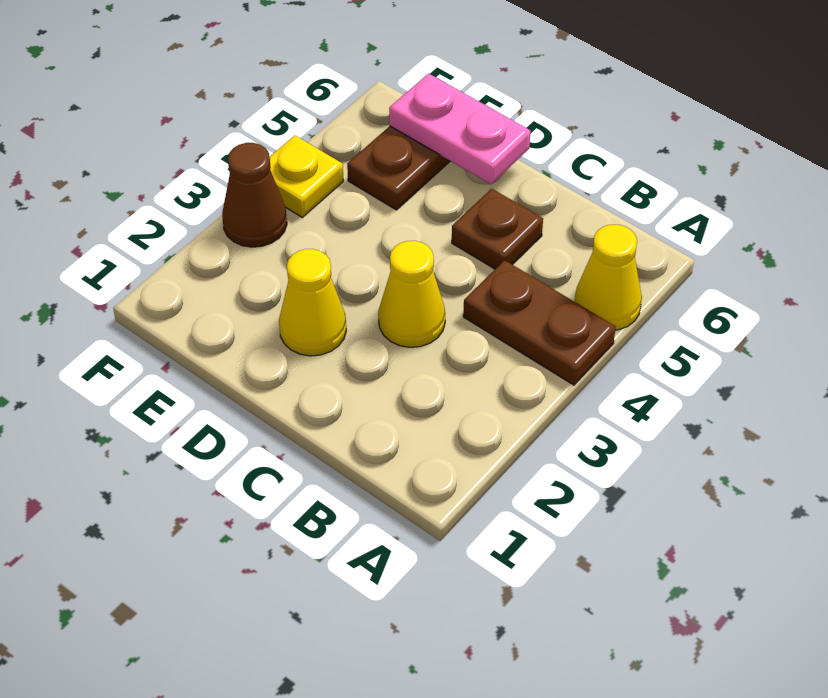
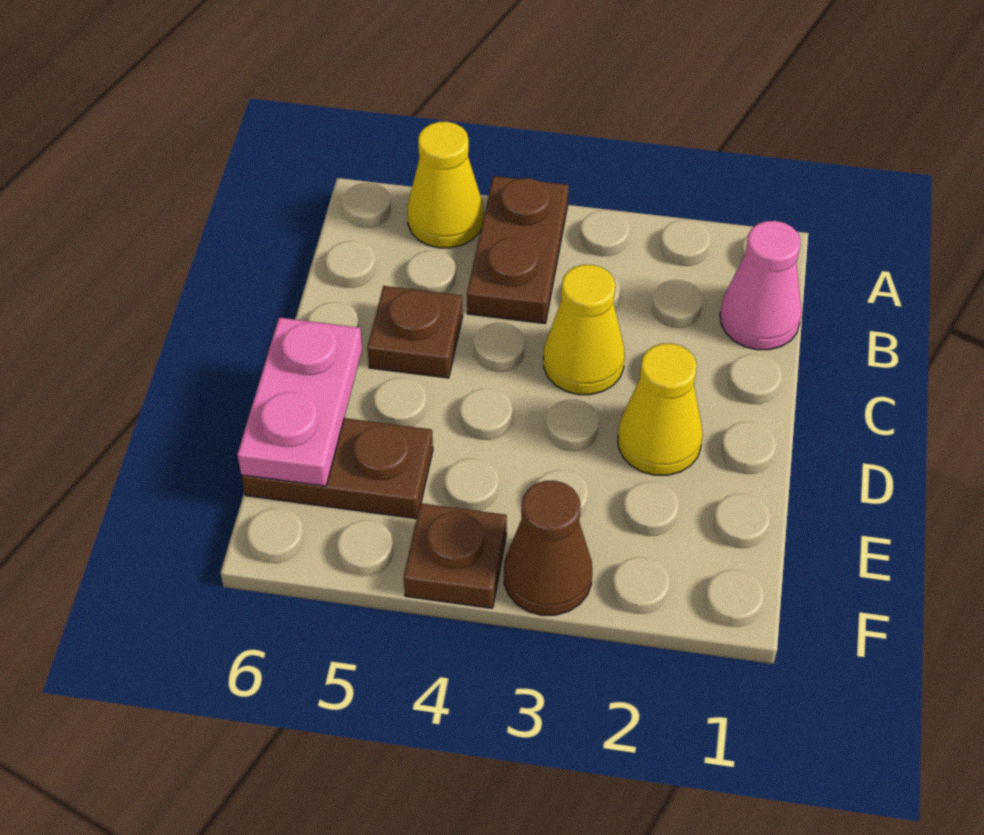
none -> pink 1x1 cone [720,221,802,350]
yellow 1x1 plate [270,135,343,217] -> brown 1x1 plate [404,503,507,608]

